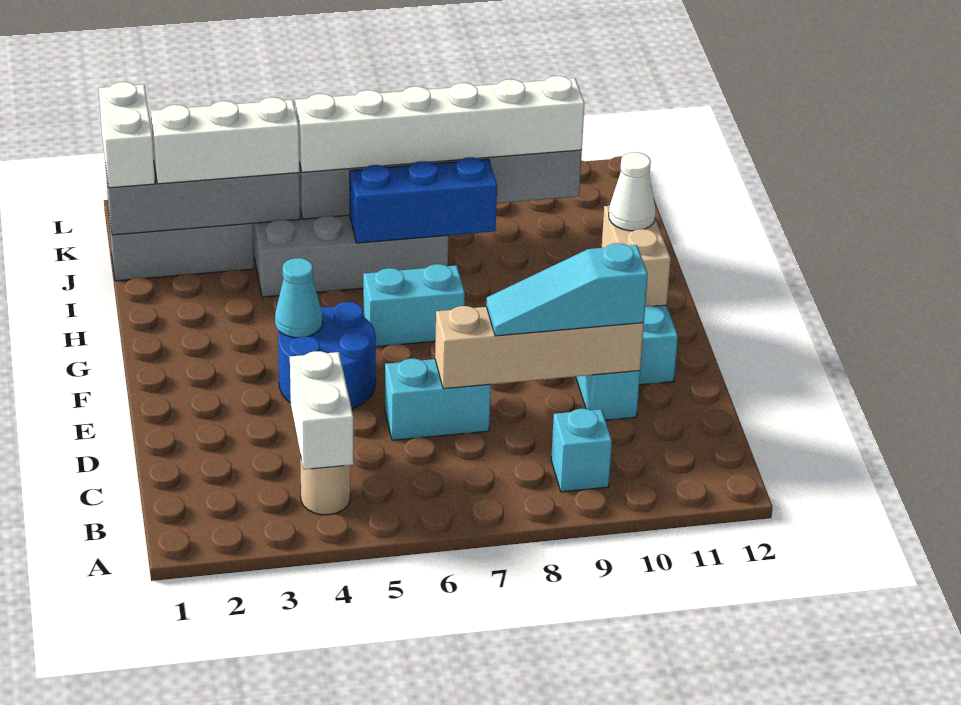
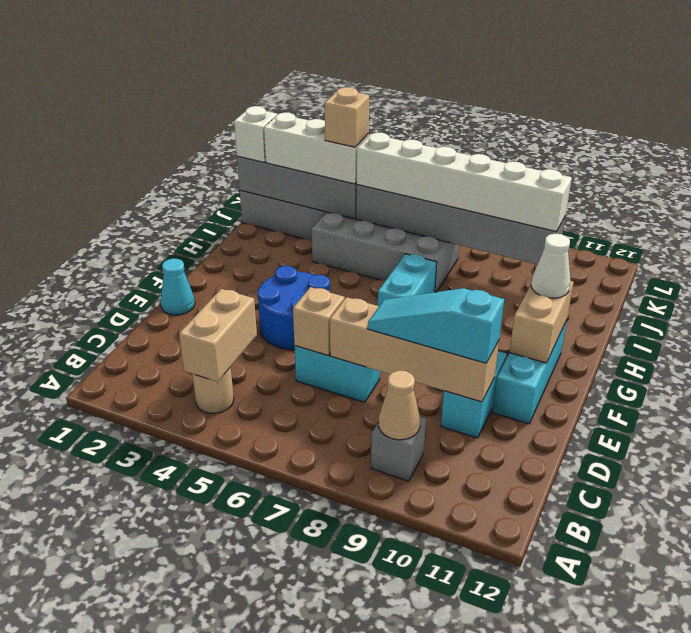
white 1x2 brick [290,351,354,470] -> tan 1x2 brick [179,289,257,382]
cyan 1x1 brick [551,409,612,492] -> grey 1x1 brick [371,416,426,481]
none -> tan 1x1 cone [378,370,420,440]
none -> tan 1x1 brick [293,287,345,356]
cyan 1x1 cone [275,258,322,338] -> cyan 1x1 cone moved to [161,258,195,315]
cyan 1x2 brick [363,264,465,347] -> cyan 1x2 brick turned to [377,254,437,306]
blue 1x3 brick [350,157,497,243] -> none
white 1x2 brick [99,82,155,188] -> white 1x1 brick [234,106,278,162]
none -> tan 1x1 brick [325,87,369,147]

